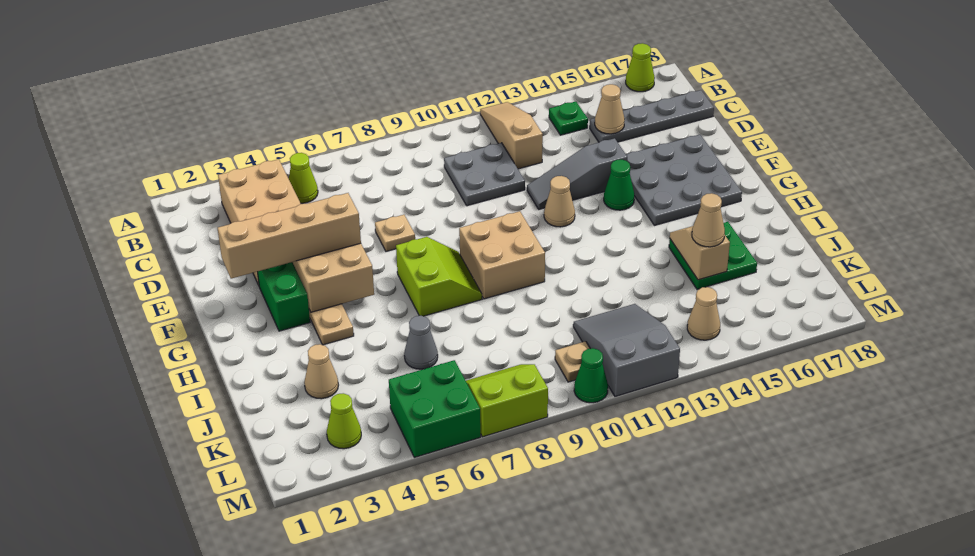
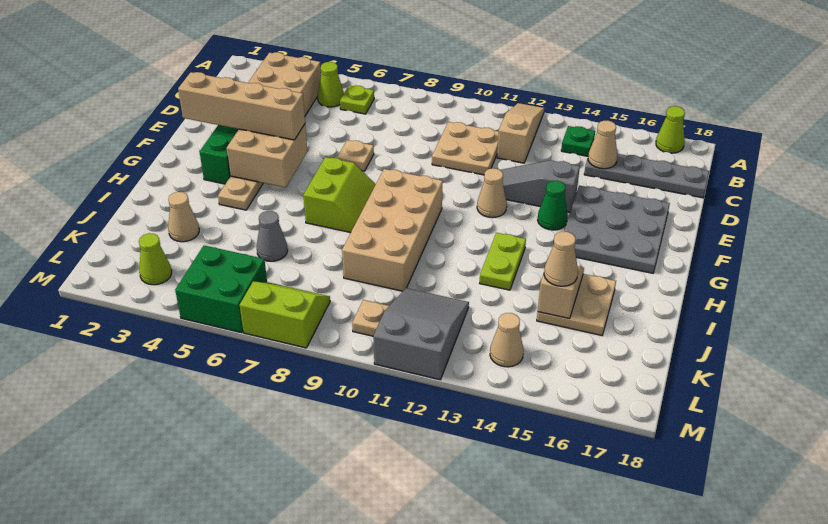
none -> lime 1x1 plate [340,86,374,114]
grey 2x2 plate [444,143,525,206] -> tan 2x2 plate [432,122,499,175]
tan 2x2 brick [459,211,545,299] -> tan 2x4 brick [342,169,443,291]
none -> lime 1x2 plate [480,233,526,290]
green 2x2 plate [669,222,757,289] -> tan 2x2 plate [537,274,616,335]
green 1x1 cone [574,348,608,403] -> none

